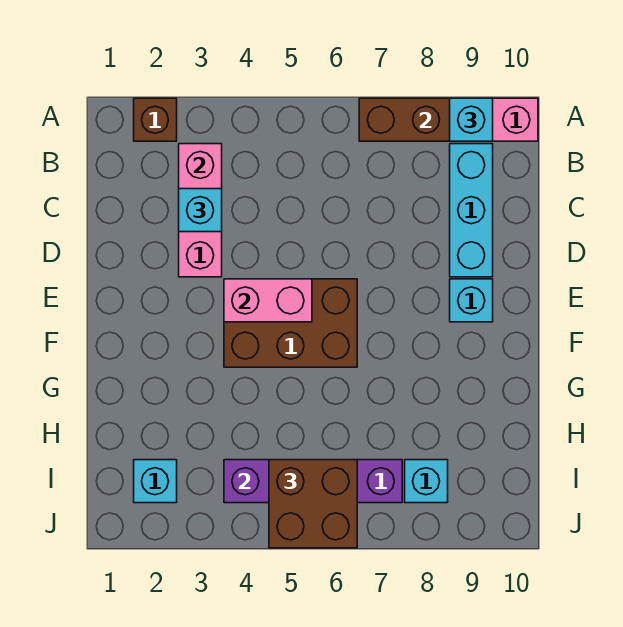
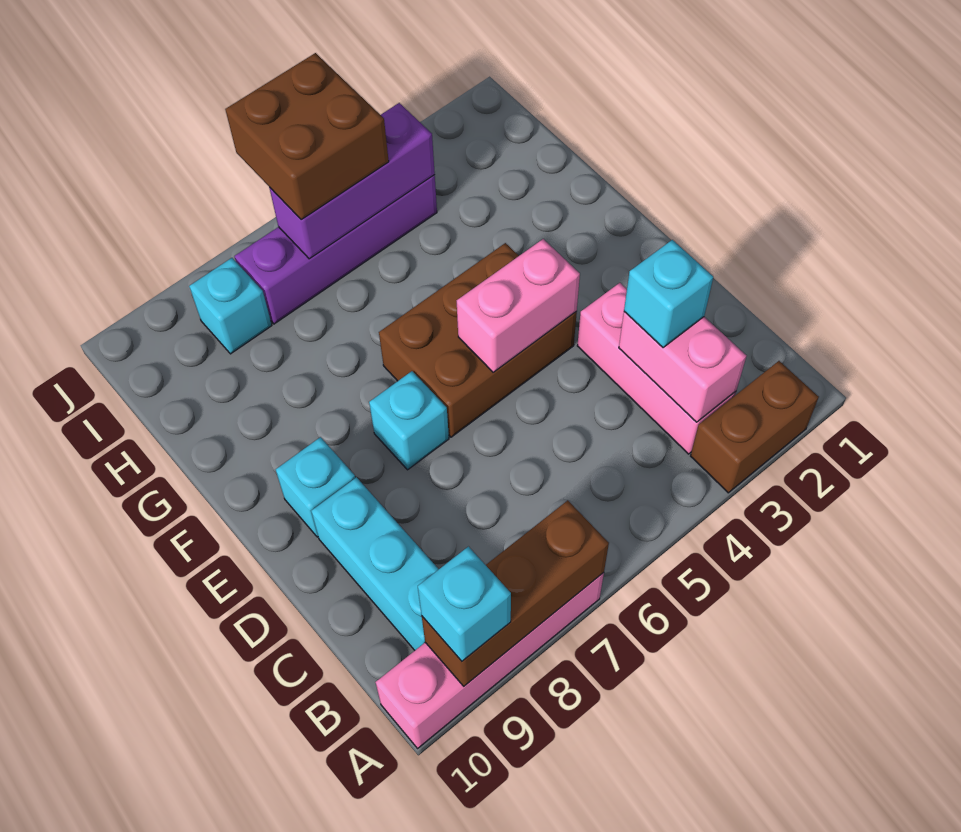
brown 1x1 brick [134,98,177,141] -> brown 1x2 brick [691,361,819,493]
cyan 1x1 brick [134,460,177,503] -> cyan 1x1 brick moved to [369,371,449,470]

